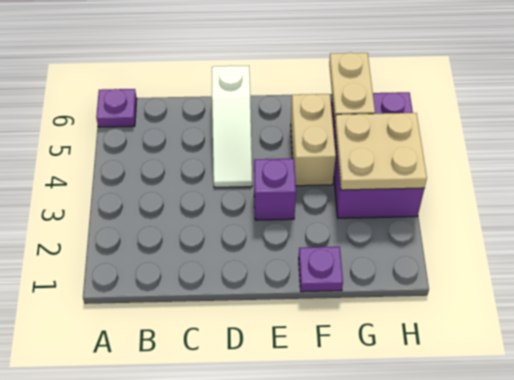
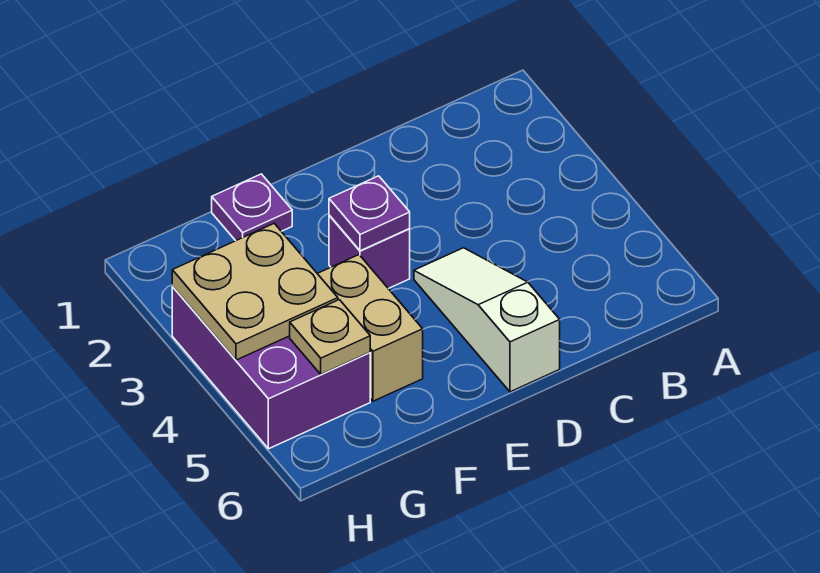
purple 1x1 plate [96,89,137,127] -> purple 1x1 plate moved to [329,176,410,251]
tan 1x2 plate [329,52,375,121] -> tan 1x1 plate [290,300,370,374]

